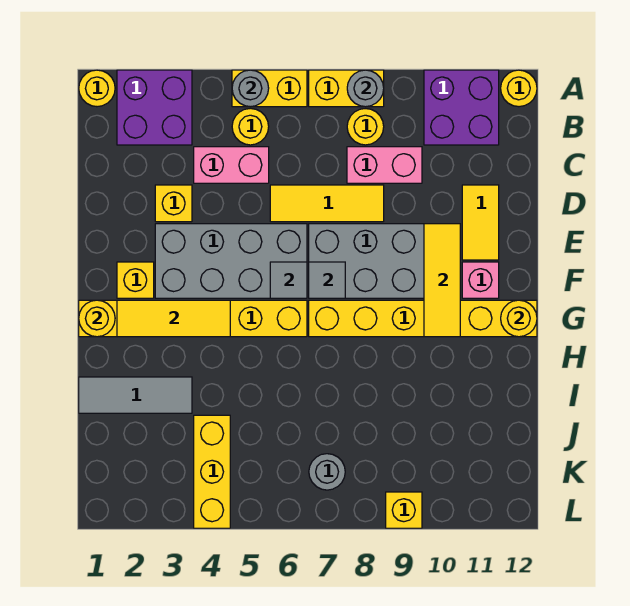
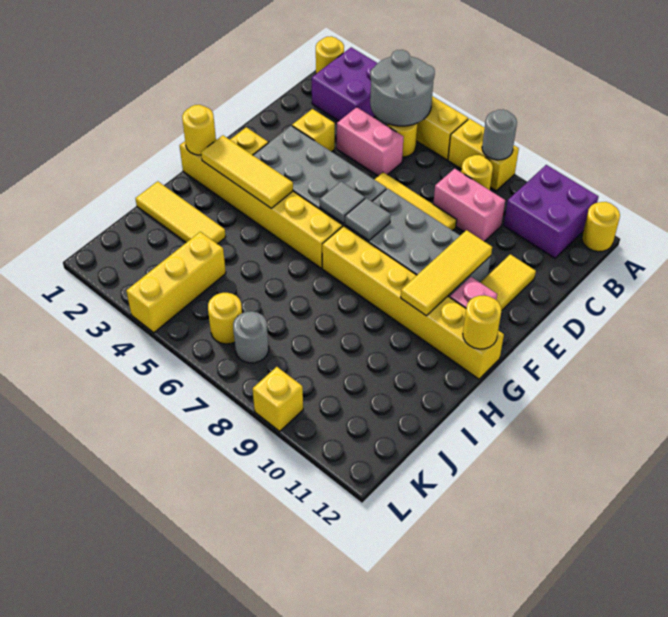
grey 1x1 round brick [232,70,269,107] -> grey 2x2 round brick [370,50,435,126]
grey 1x3 tile [79,377,192,413] -> yellow 1x3 tile [135,181,226,244]
none -> yellow 1x1 round brick [208,293,242,344]

